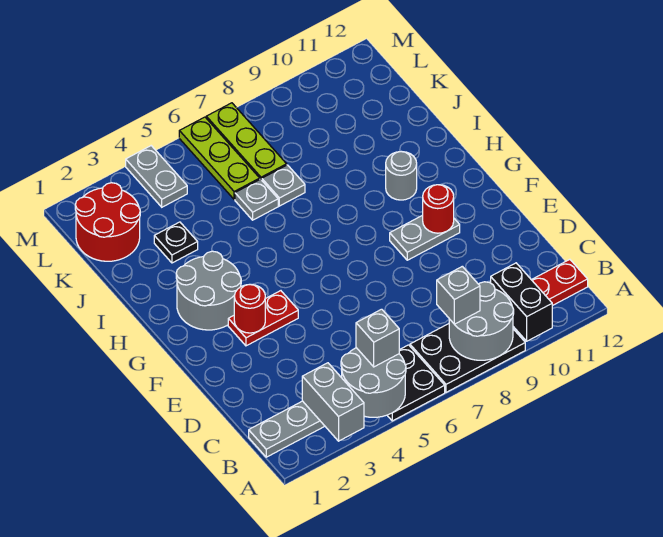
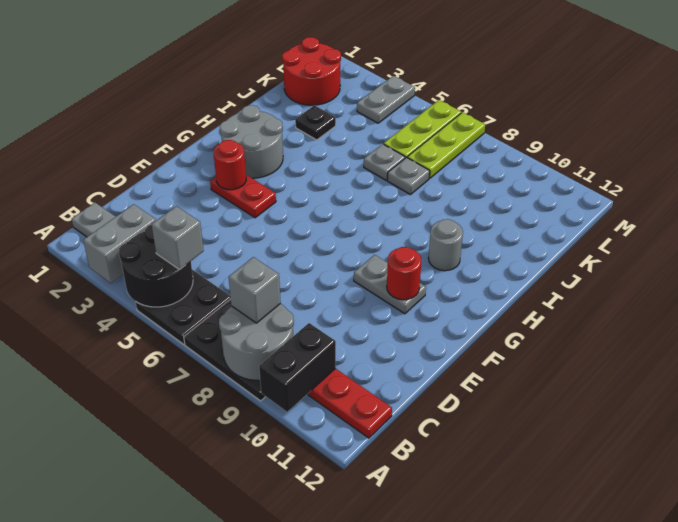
grey 2x2 round brick [341,348,406,417] -> black 2x2 round brick [119,225,193,307]

